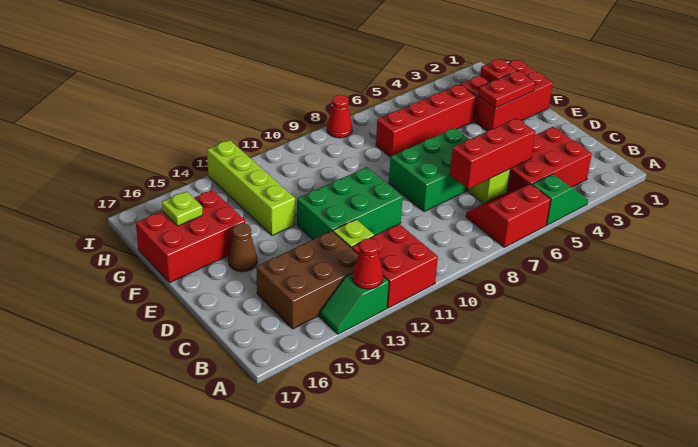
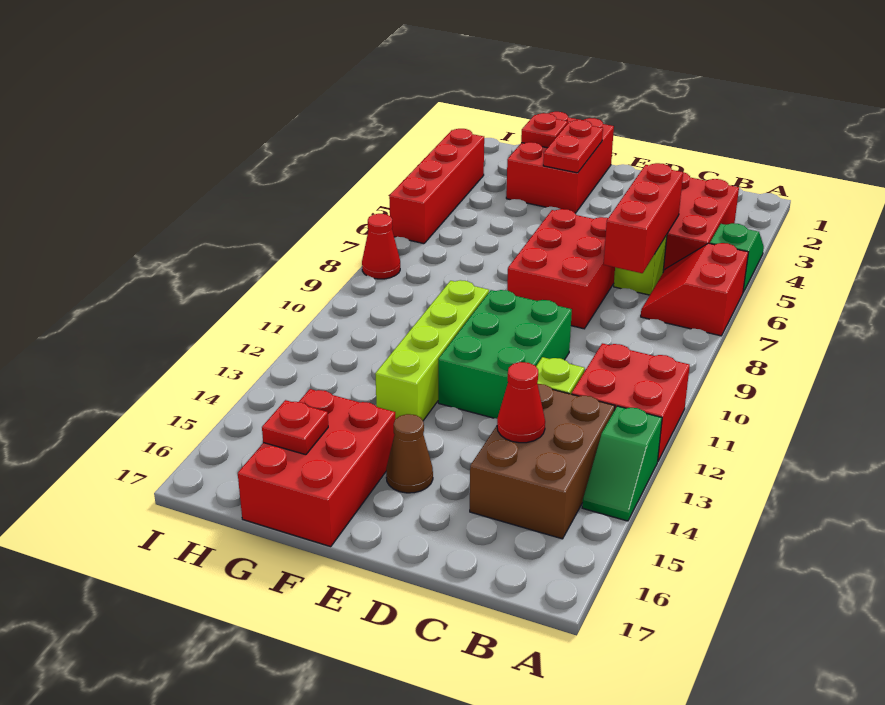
red 1x1 cone [352,238,383,289] -> red 1x1 cone moved to [497,362,545,443]
green 2x3 brick [389,128,469,212] -> red 2x3 brick [507,209,615,329]
lime 1x4 brick [207,140,295,235] -> lime 1x4 brick turned to [375,280,489,421]
red 1x4 brick [376,84,476,157] -> red 1x4 brick moved to [389,129,484,244]
lime 1x1 plate [162,191,203,226] -> red 1x1 plate [262,400,328,455]

